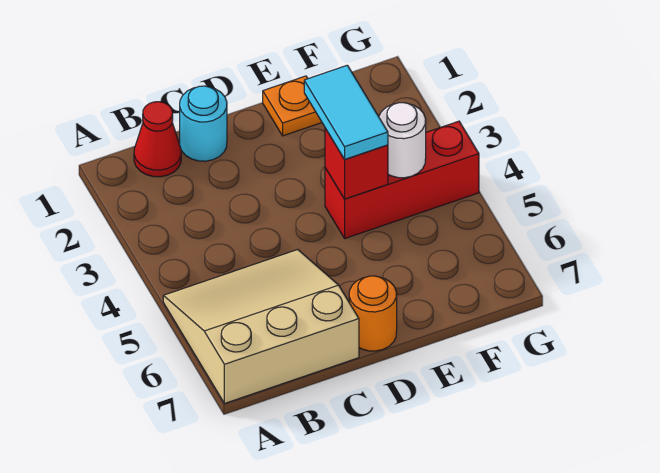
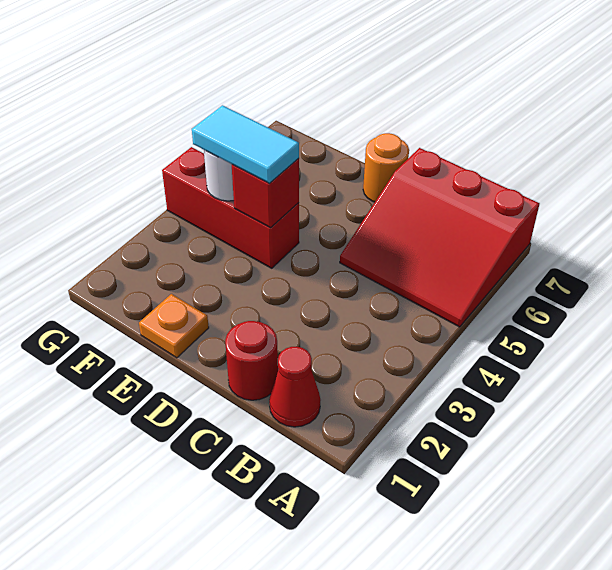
tan 3x3 slope [163,250,359,404] -> red 3x3 slope [340,148,540,327]
cyan 1x1 round brick [180,86,227,161] -> red 1x1 round brick [225,321,278,400]
cyan 1x2 tile [304,65,388,159] -> cyan 1x2 tile turned to [192,105,299,184]

